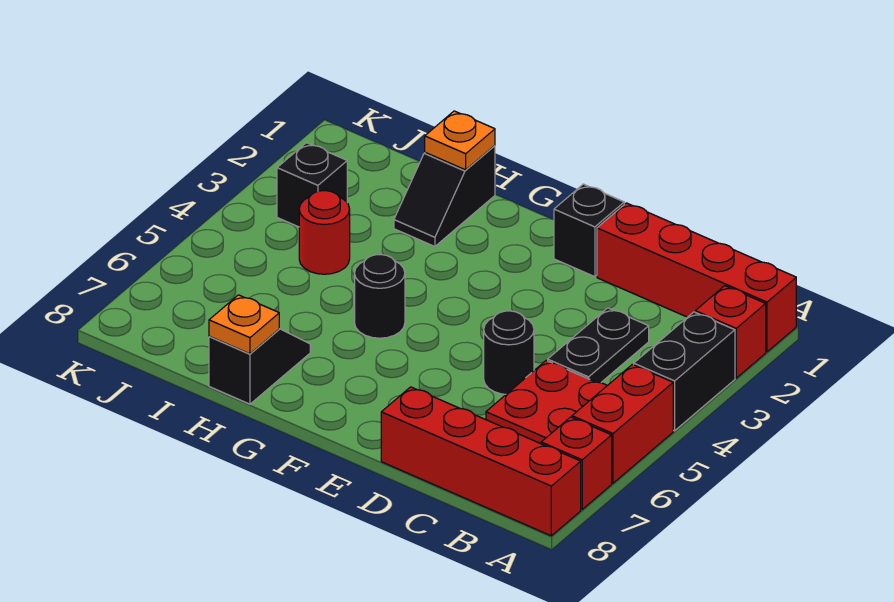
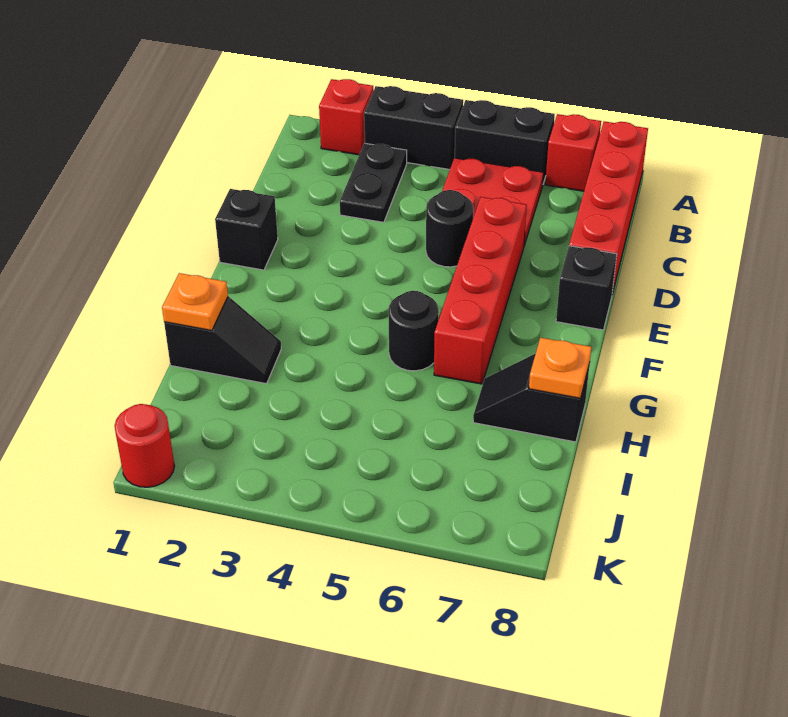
red 1x4 brick [597,203,796,352] -> red 1x4 brick moved to [434,197,527,384]
red 1x2 brick [572,365,673,483] -> black 1x2 brick [455,100,555,183]
black 1x2 plate [548,308,649,383] -> black 1x2 plate turned to [340,143,407,222]
red 1x1 round brick [299,191,350,274] -> red 1x1 round brick moved to [115,404,175,487]
black 1x1 brick [277,143,347,227] -> black 1x1 brick moved to [556,246,617,330]

